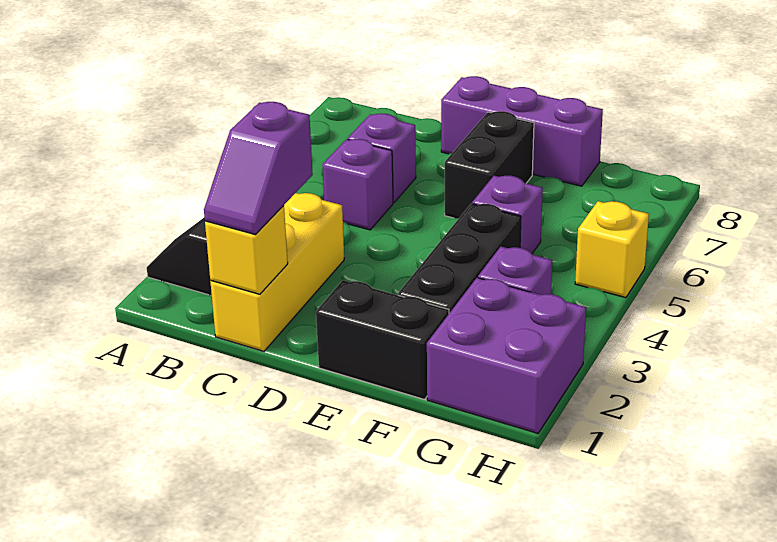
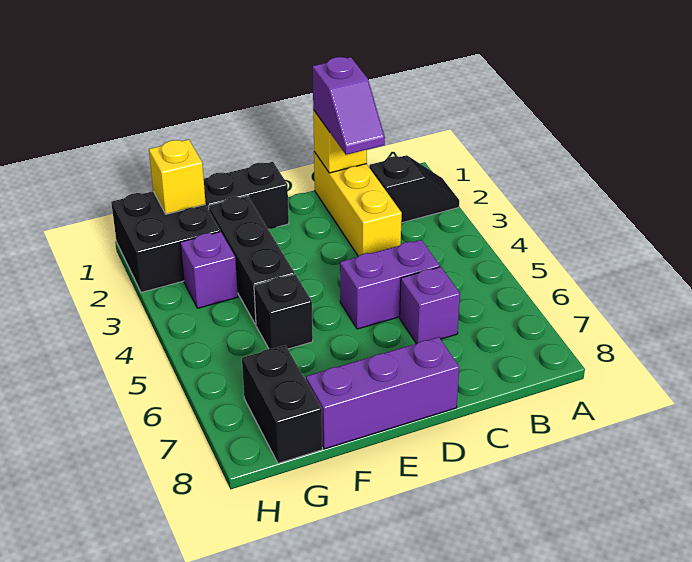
purple 1x2 slope [204,102,313,234] -> purple 1x2 slope turned to [313,57,385,155]
purple 1x1 brick [322,139,393,230] -> purple 1x2 brick [340,240,440,329]
black 1x2 brick [445,111,534,218] -> black 1x2 brick moved to [242,345,322,463]
purple 1x1 brick [472,176,543,253] -> black 1x1 brick [254,274,313,349]
purple 2x2 brick [427,278,586,433] -> black 2x2 brick [111,191,220,292]
yellow 1x1 brick [575,201,649,298] -> yellow 1x1 brick moved to [149,139,206,214]

